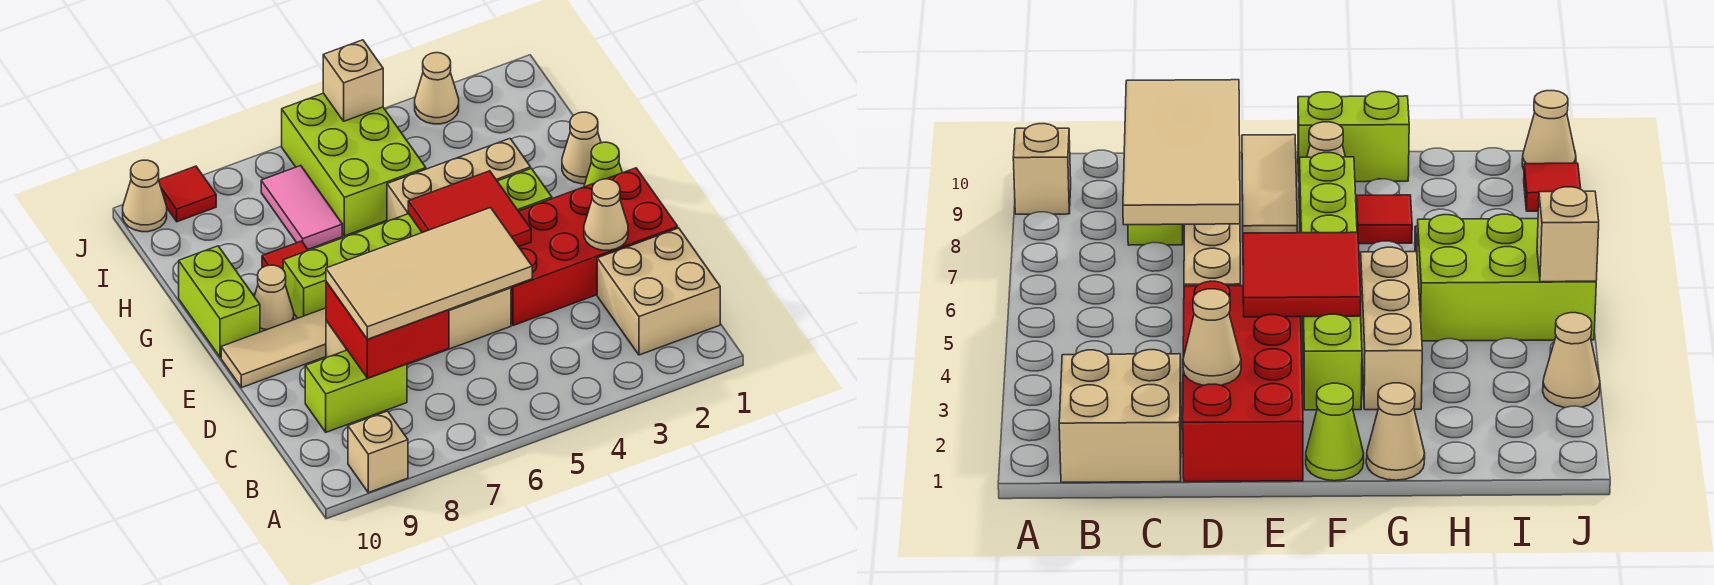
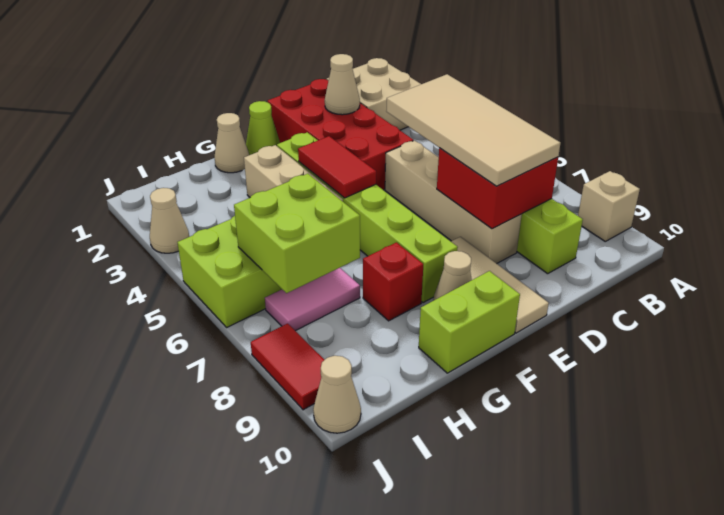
red 2x2 tile [408,171,531,247] -> red 1x2 tile [298,136,376,198]
red 1x1 tile [262,241,308,269] -> red 1x1 brick [363,242,423,321]
none -> lime 2x2 brick [234,174,360,293]
tan 1x1 brick [323,40,383,121] -> none
red 1x1 tile [159,166,216,222] -> red 1x2 tile [251,323,324,410]

